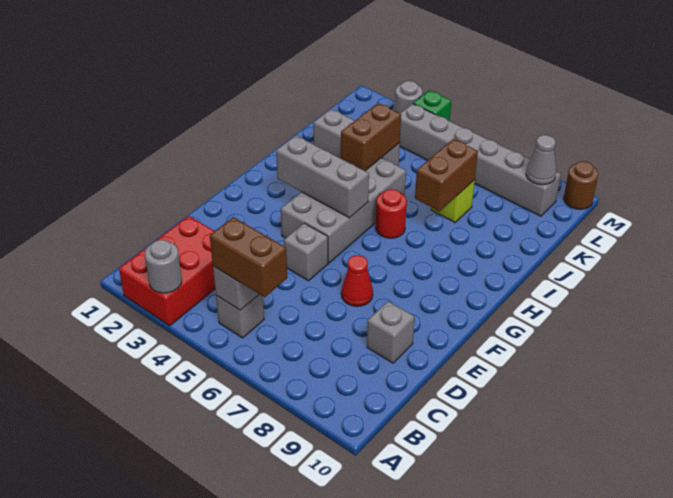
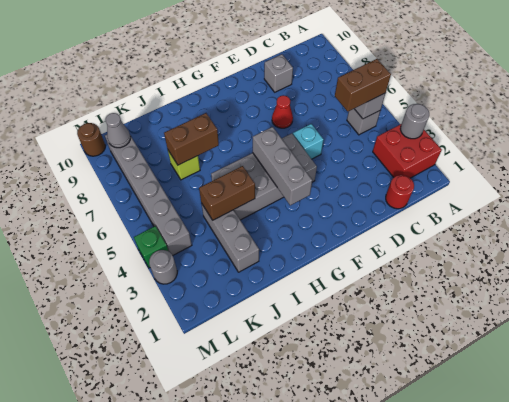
red 2x3 brick [119,216,215,326] -> red 2x2 brick [373,124,442,178]
brown 1x2 brick [210,217,287,297] -> brown 1x2 brick turned to [335,59,391,112]
grey 1x1 brick [284,223,328,281] -> cyan 1x1 brick [293,124,324,159]
red 1x1 round brick [376,189,407,238] -> red 1x1 round brick moved to [386,175,414,209]

